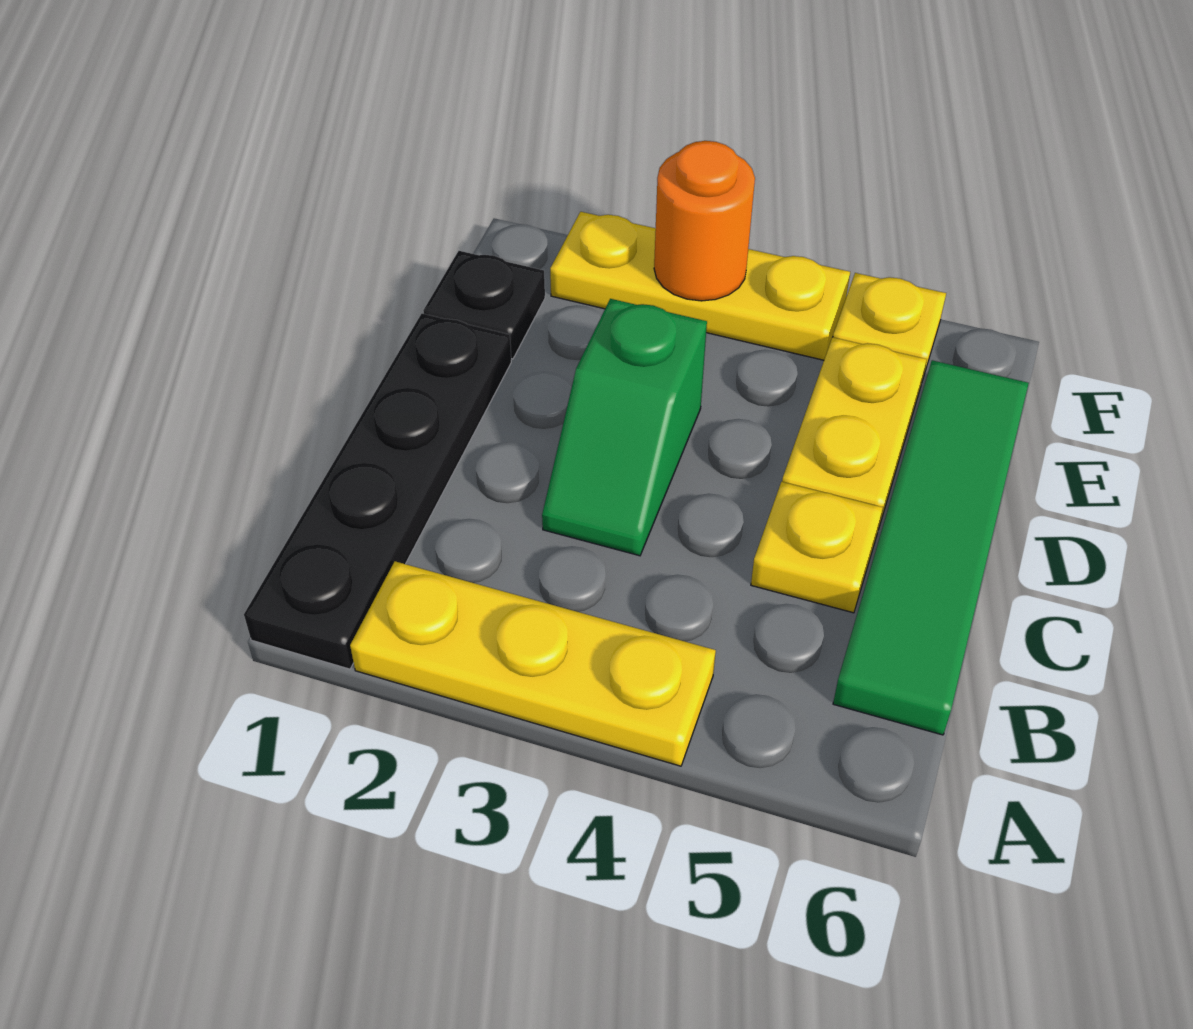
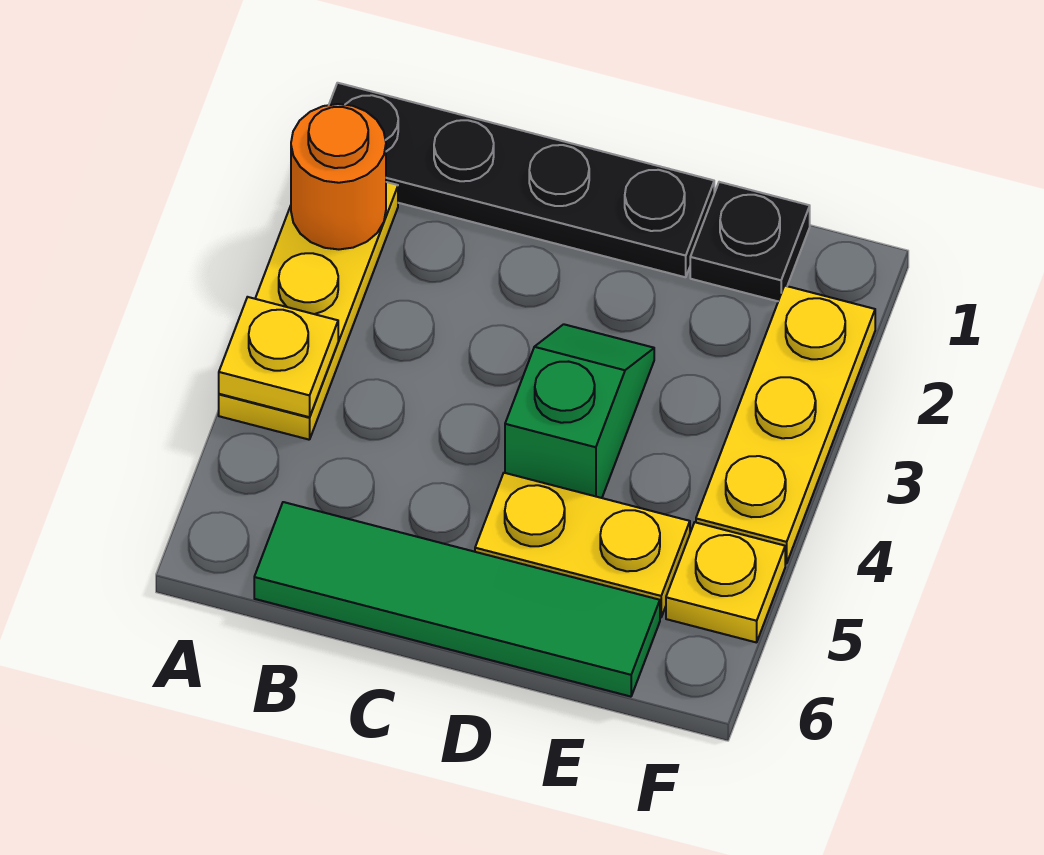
green 1x2 slope [542,299,707,556] -> green 1x2 slope turned to [505,324,654,498]
yellow 1x1 plate [751,482,883,613] -> yellow 1x1 plate moved to [219,297,338,417]
orange 1x1 round brick [654,141,755,301] -> orange 1x1 round brick moved to [291,104,386,249]

